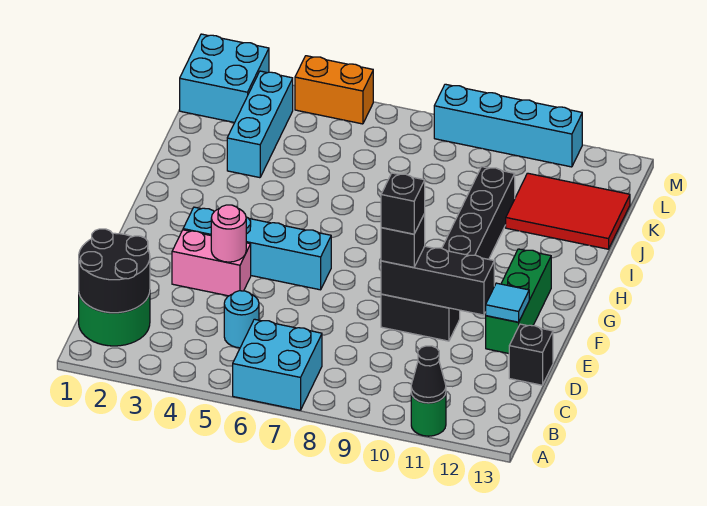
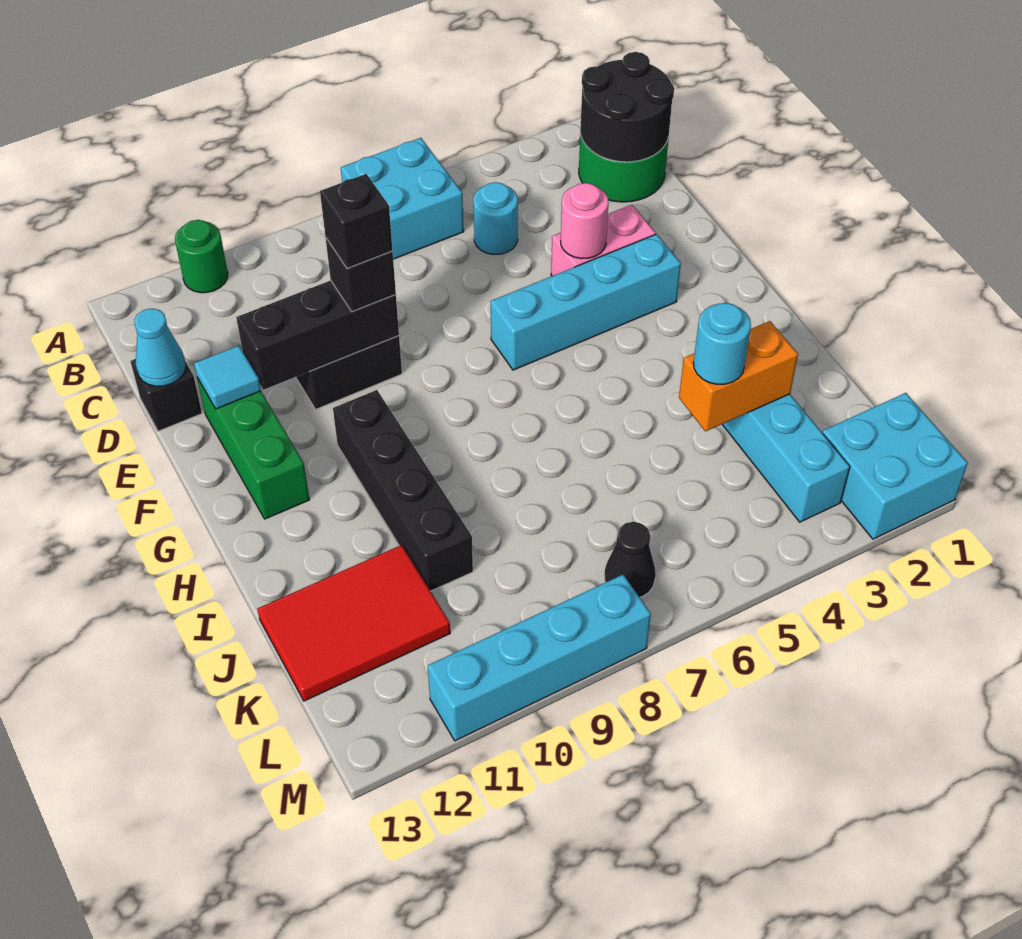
black 1x1 cone [411,346,446,403] -> black 1x1 cone moved to [604,522,656,597]
none -> cyan 1x1 cone [134,308,186,386]
none -> cyan 1x1 round brick [693,303,751,384]
orange 1x2 brick [295,56,373,124] -> orange 1x2 brick moved to [679,321,798,431]

